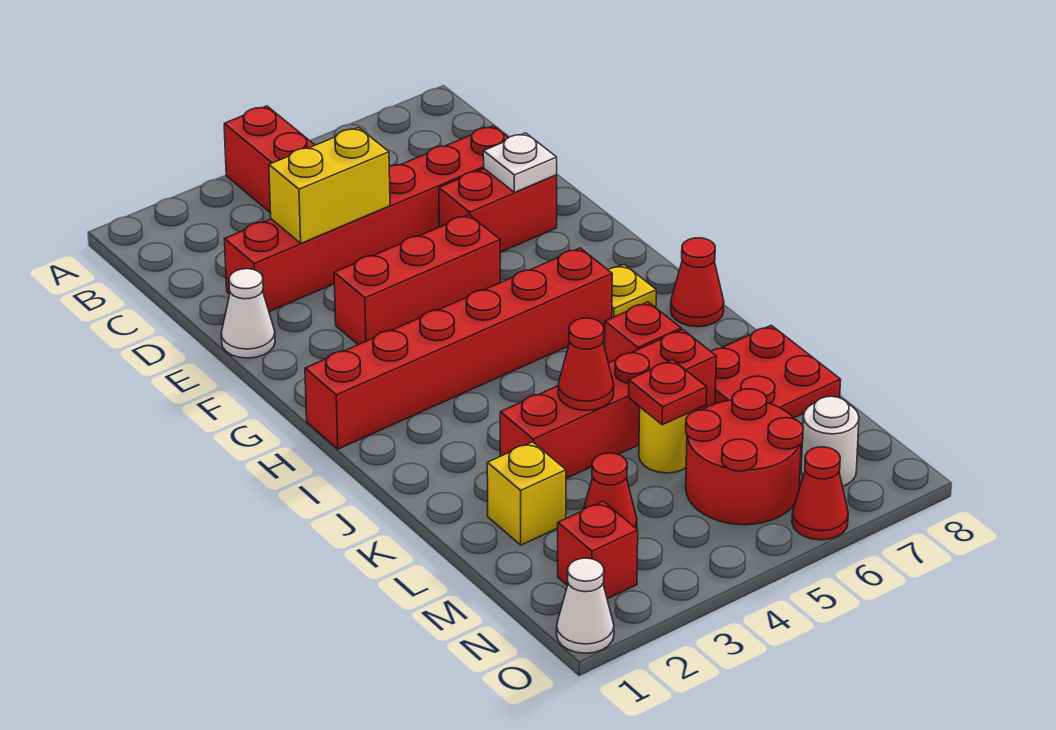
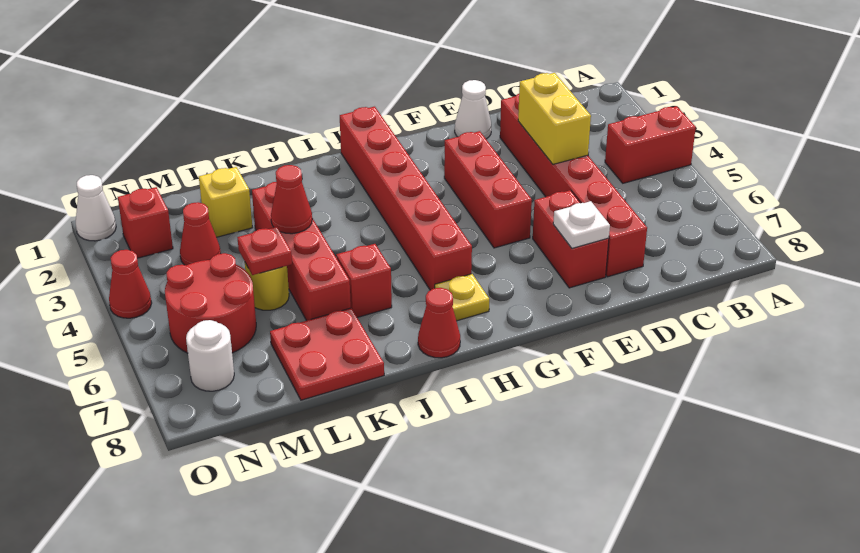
red 1x1 cone [792,447,848,540] -> red 1x1 cone moved to [109,250,152,318]

